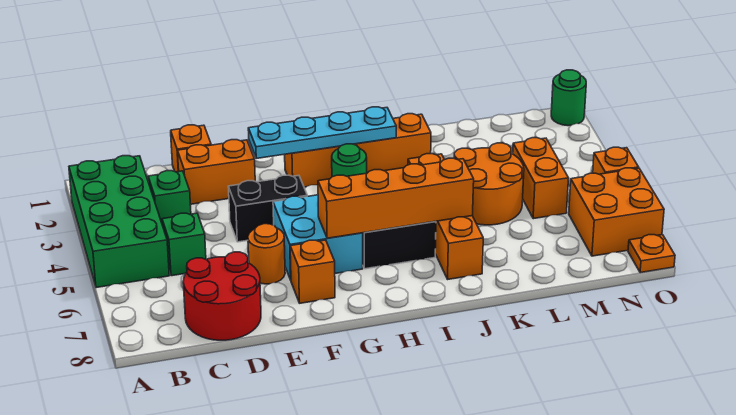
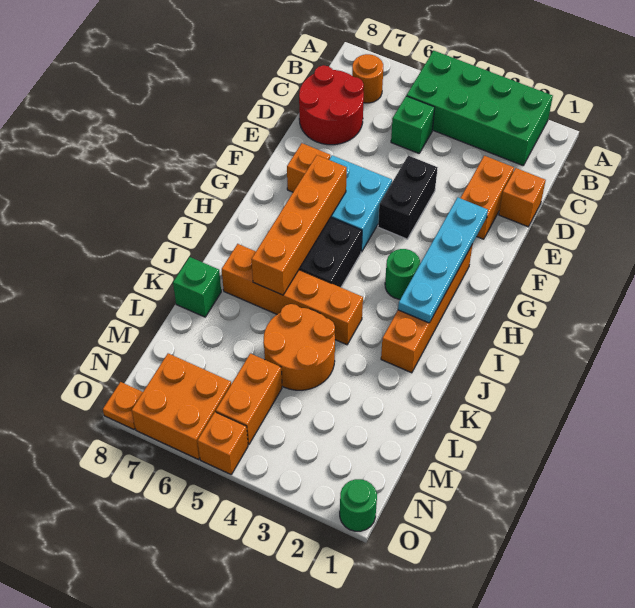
green 1x1 brick [148,170,191,223] -> green 1x1 brick moved to [173,257,221,317]
orange 1x1 round brick [248,224,285,284] -> orange 1x1 round brick moved to [352,54,383,103]
orange 1x2 brick [513,138,569,219] -> orange 1x2 brick turned to [216,354,282,445]

